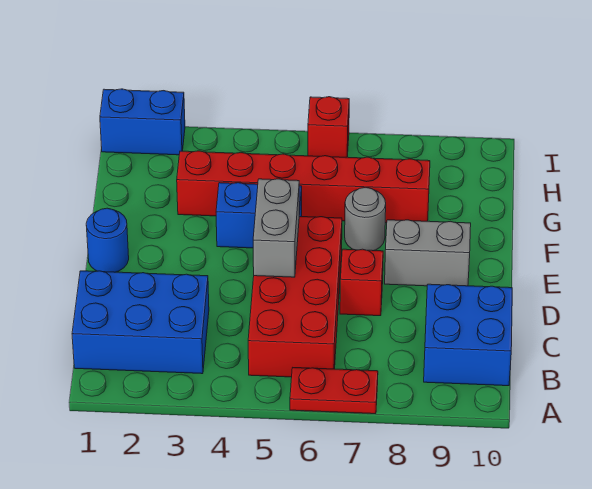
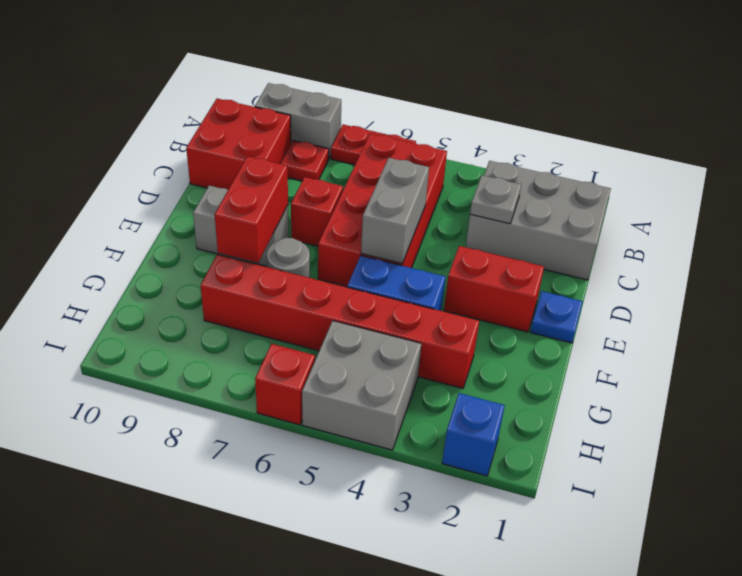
none -> grey 1x2 brick [255,83,341,158]
blue 2x3 brick [72,271,209,374] -> grey 2x3 brick [466,161,611,280]
none -> red 1x1 plate [280,140,329,181]
blue 2x2 brick [424,284,512,386] -> red 2x2 brick [186,99,291,190]
none -> grey 1x1 plate [470,175,521,224]
blue 1x1 round brick [86,208,129,272] -> blue 1x1 plate [531,291,583,343]
none -> red 1x2 brick [444,246,544,332]
none -> red 1x2 brick [215,156,288,263]
none -> grey 2x2 brick [302,321,421,450]
blue 1x2 brick [100,89,185,155] -> blue 1x1 brick [442,393,505,476]

